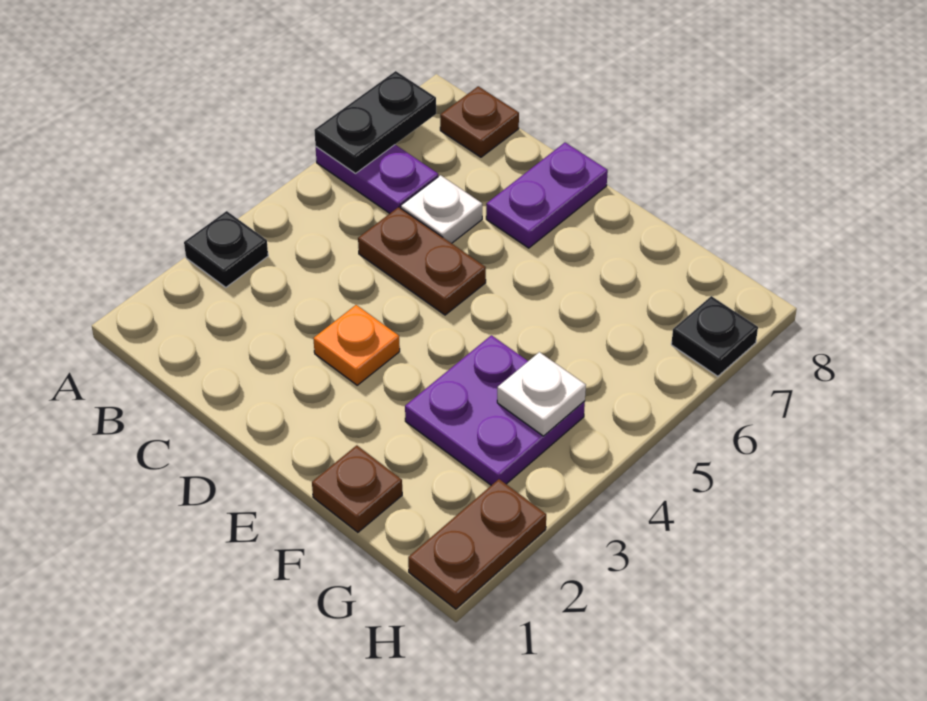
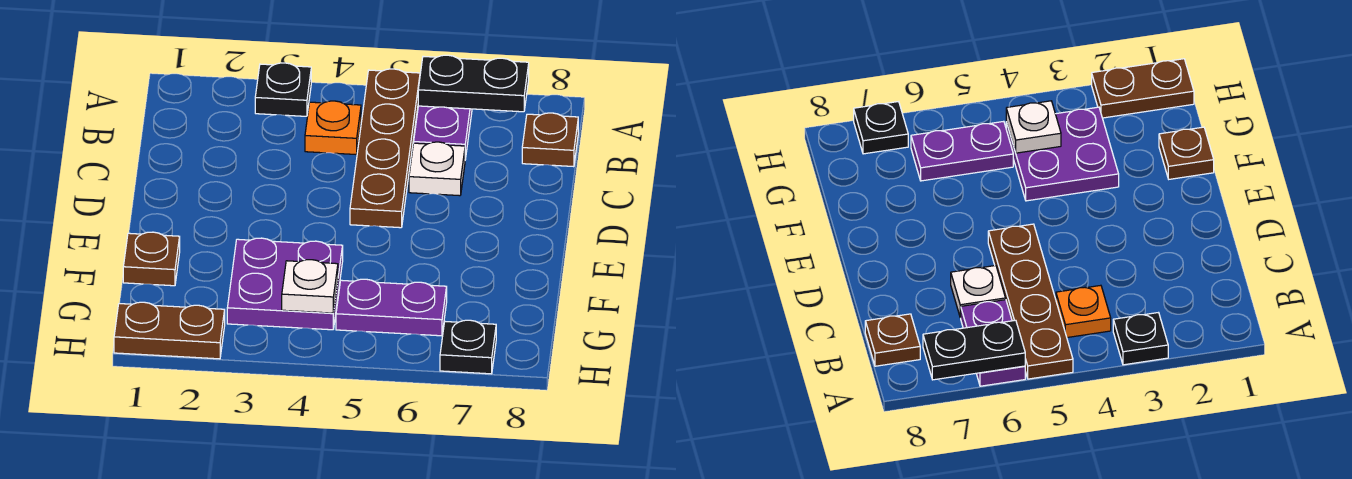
brown 1x2 plate [358,207,486,315] -> brown 1x4 plate [350,69,420,228]
orange 1x1 plate [313,305,400,385] -> orange 1x1 plate moved to [305,101,361,154]
purple 1x2 plate [486,143,608,248] -> purple 1x2 plate moved to [336,279,447,336]

